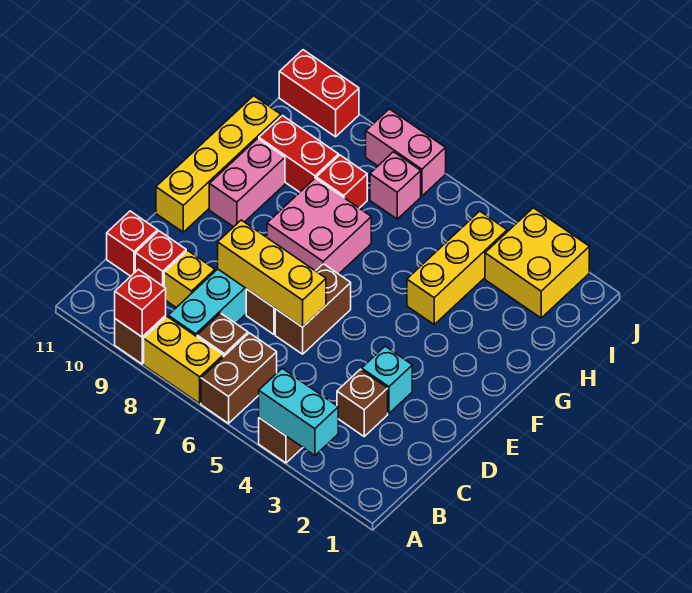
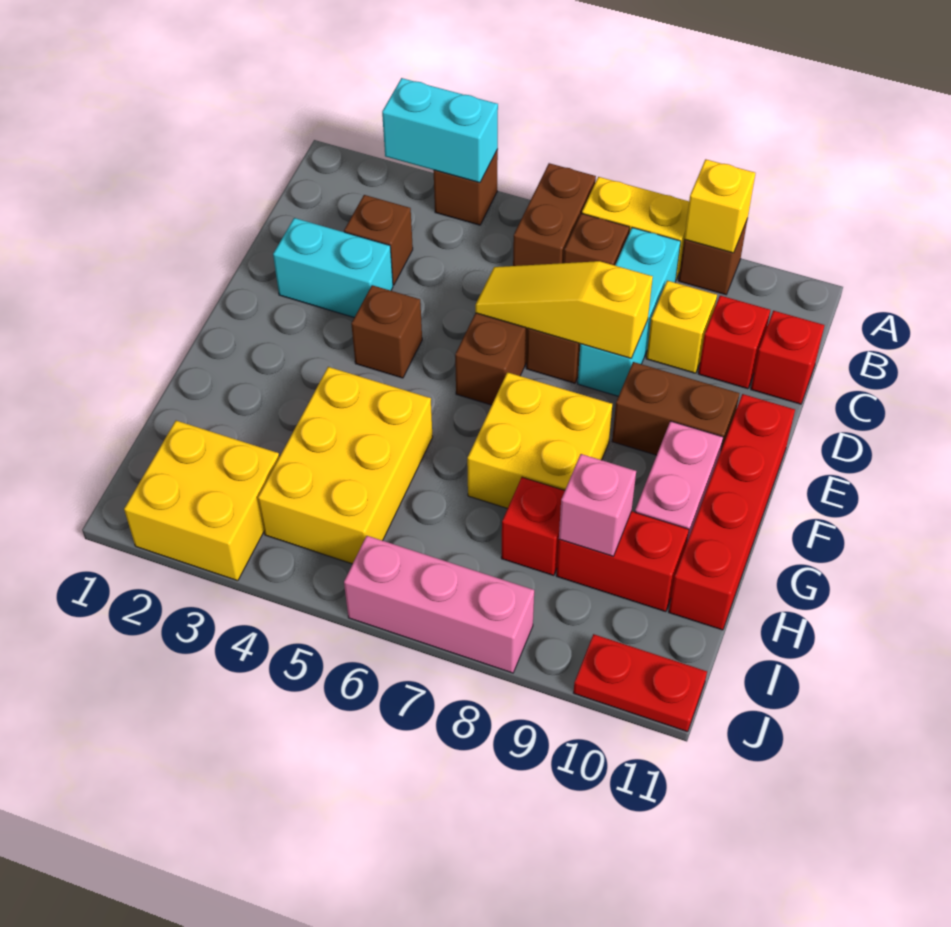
red 1x1 brick [115,269,166,337] -> yellow 1x1 brick [684,159,755,253]
cyan 1x1 brick [362,346,412,413] -> cyan 1x2 brick [273,218,393,317]
yellow 1x3 brick [218,220,326,327] -> yellow 1x3 slope [475,261,653,358]
none -> brown 1x1 brick [351,285,422,378]
none -> brown 1x2 brick [612,362,739,455]
yellow 1x4 brick [156,96,281,232] -> red 1x4 brick [669,394,795,630]
pink 2x2 brick [267,178,371,274] -> yellow 2x2 brick [467,372,612,509]
yellow 1x3 brick [407,211,507,324] -> yellow 2x3 brick [258,367,433,564]
pink 1x1 brick [370,152,421,219] -> pink 1x1 brick moved to [559,454,636,556]
pink 1x2 brick [366,109,446,196] -> pink 1x3 brick [344,536,534,673]
red 1x2 brick [279,50,359,137] -> red 1x2 plate [574,634,707,732]

